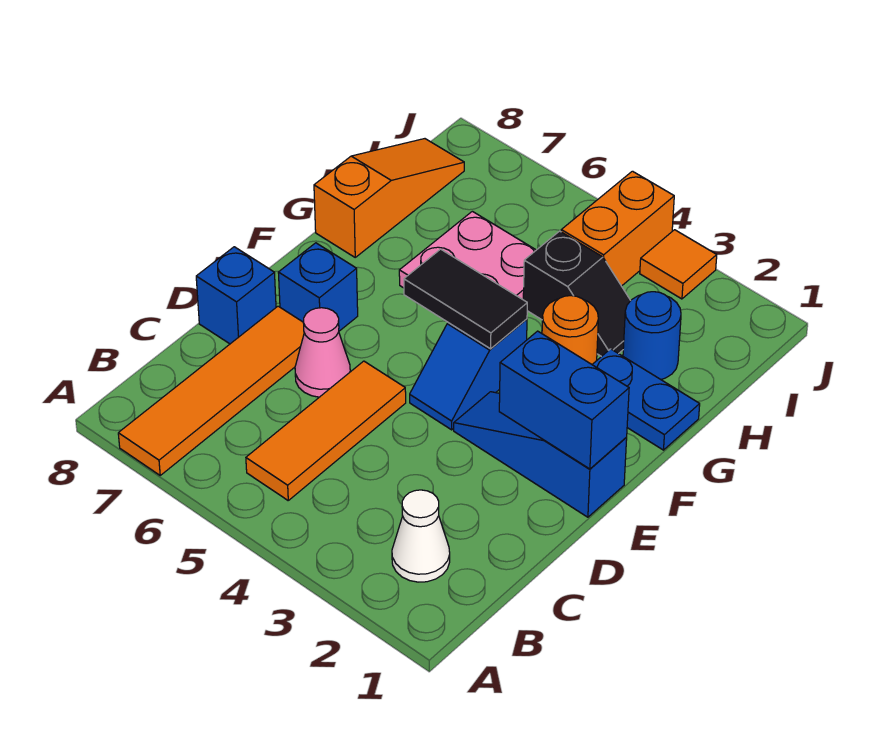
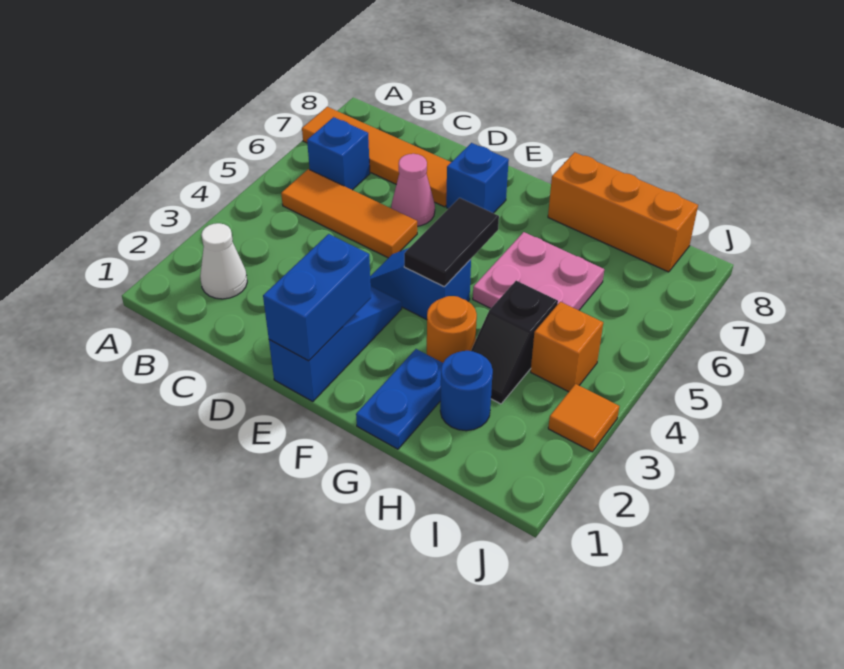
blue 1x1 brick [196,247,276,344] -> blue 1x1 brick moved to [307,117,370,190]
orange 1x3 slope [314,139,464,257] -> orange 1x3 brick [548,152,698,272]
orange 1x2 brick [561,171,674,286] -> orange 1x1 brick [531,302,603,392]

